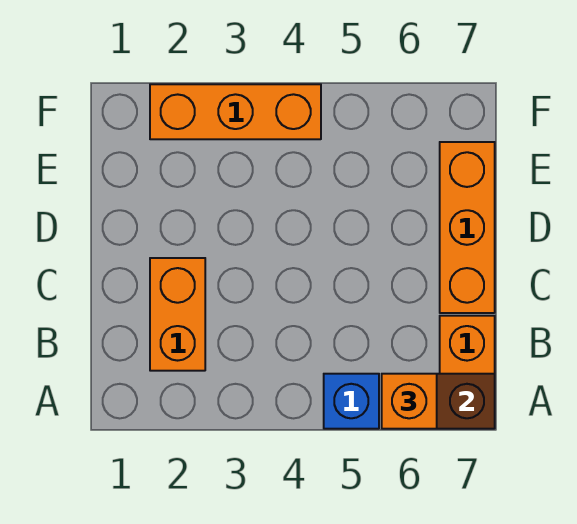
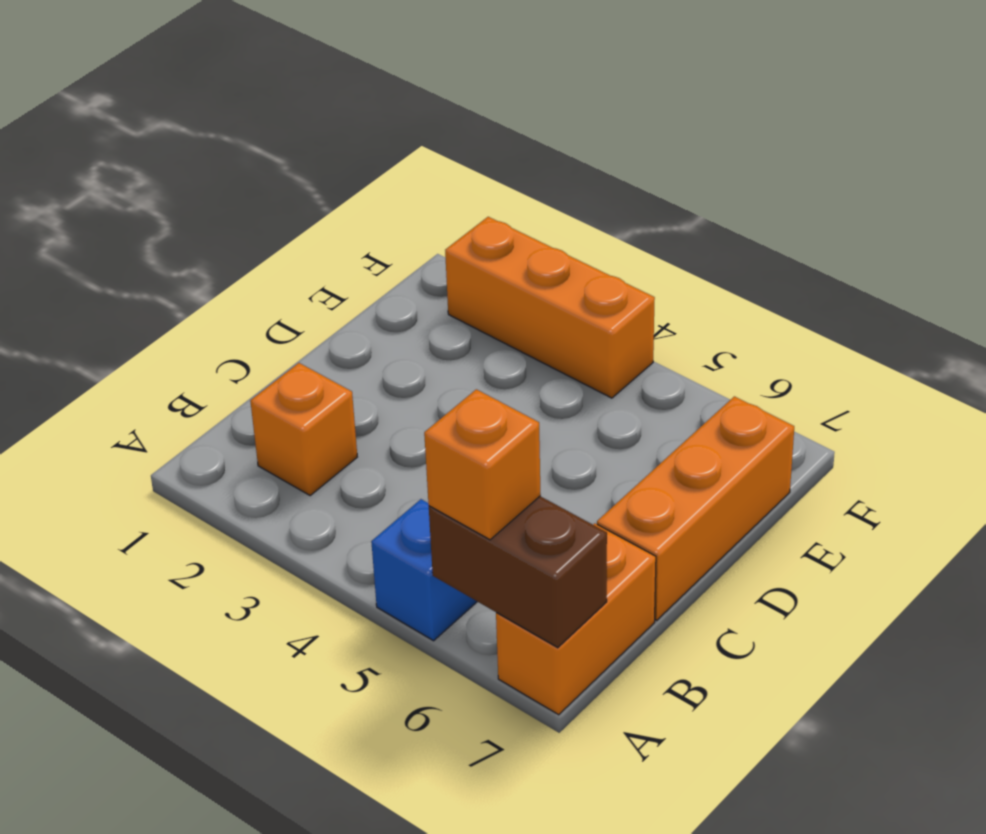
orange 1x2 brick [150,258,205,371] -> orange 1x1 brick [250,363,357,495]

